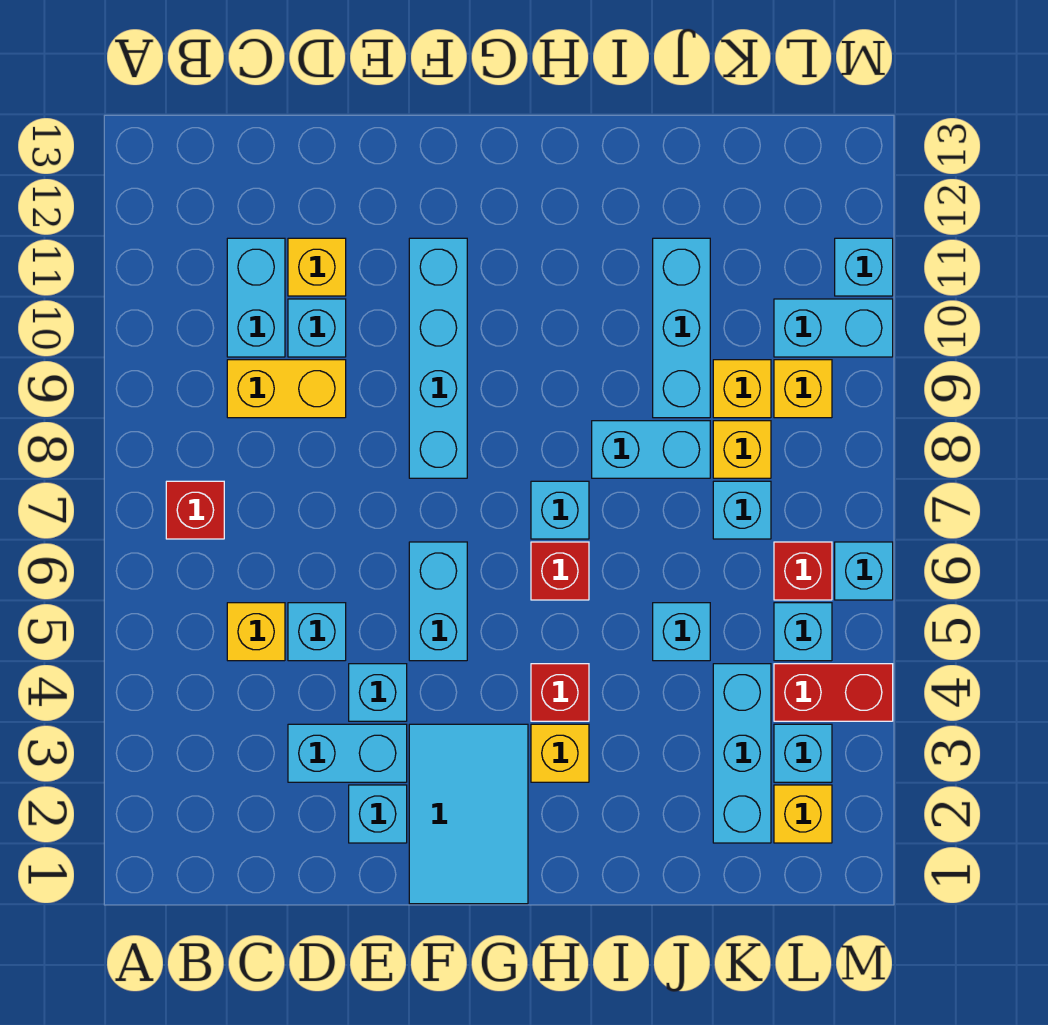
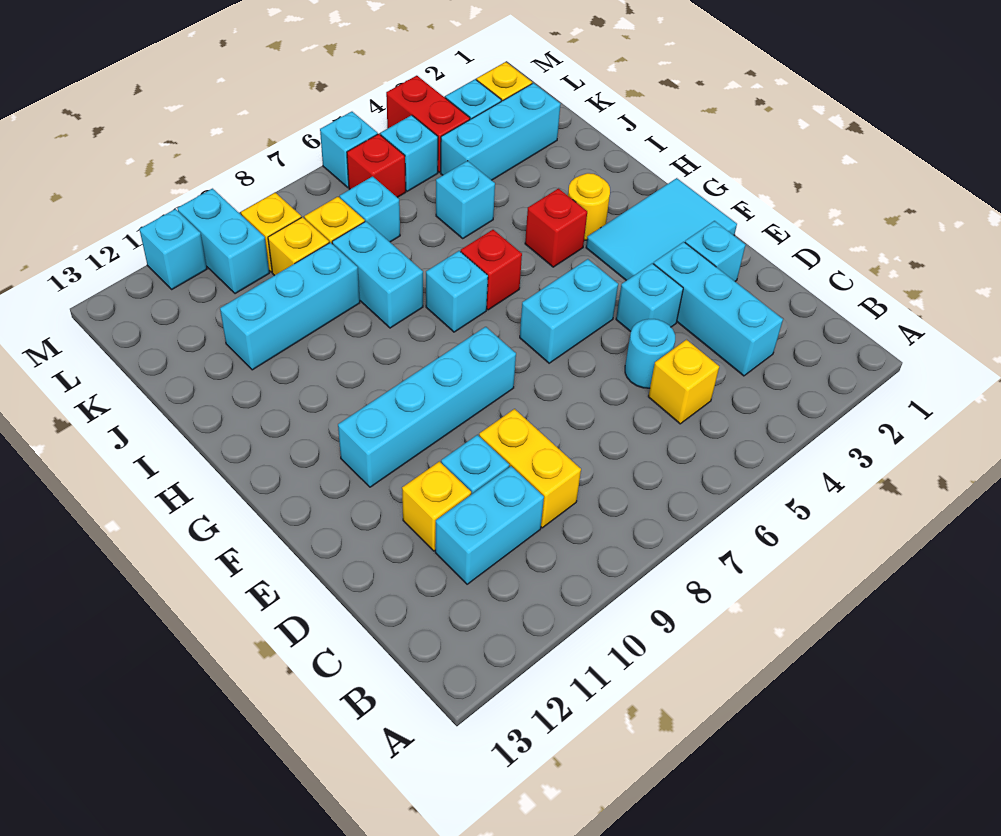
red 1x1 brick [166,481,224,539] -> none
cyan 1x2 brick [288,724,407,782] -> cyan 1x3 brick [653,242,783,376]
cyan 1x1 brick [288,603,346,661] -> cyan 1x1 round brick [625,319,675,388]
yellow 1x1 brick [531,724,589,782] -> yellow 1x1 round brick [568,173,610,240]

